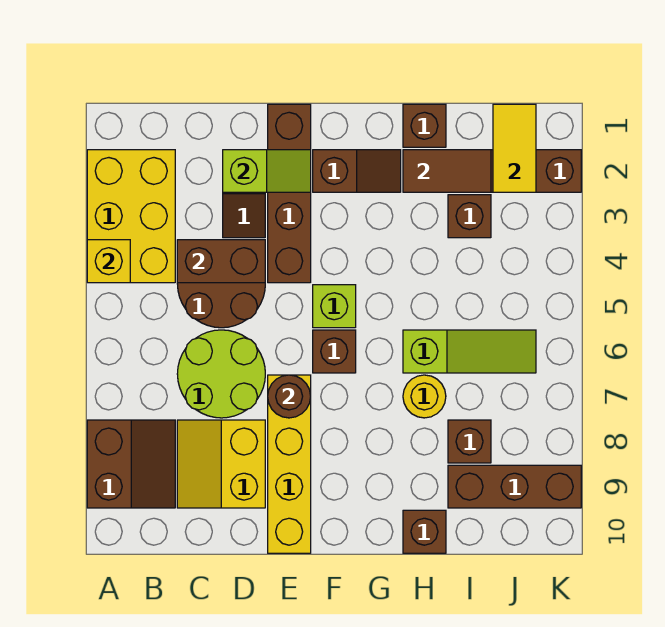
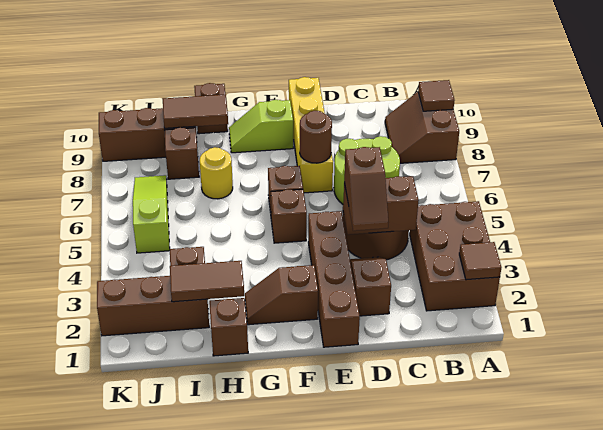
yellow 2x3 brick [87,150,175,283] -> brown 2x3 brick [410,201,500,311]
none -> brown 1x1 tile [459,242,501,280]
yellow 1x1 brick [87,240,130,283] -> none
none -> brown 1x1 tile [418,80,455,111]
yellow 2x2 slope [177,420,265,508] -> none
lime 1x2 slope [223,150,311,192] -> lime 1x2 slope moved to [229,100,293,153]
none -> brown 1x2 slope [344,147,388,231]
lime 1x1 brick [313,285,356,328] -> brown 1x1 brick [271,189,307,243]
lime 1x3 slope [403,330,536,373] -> lime 1x3 slope turned to [133,175,170,253]
none -> brown 1x2 tile [163,94,228,128]
yellow 1x2 tile [493,104,536,192] -> none

